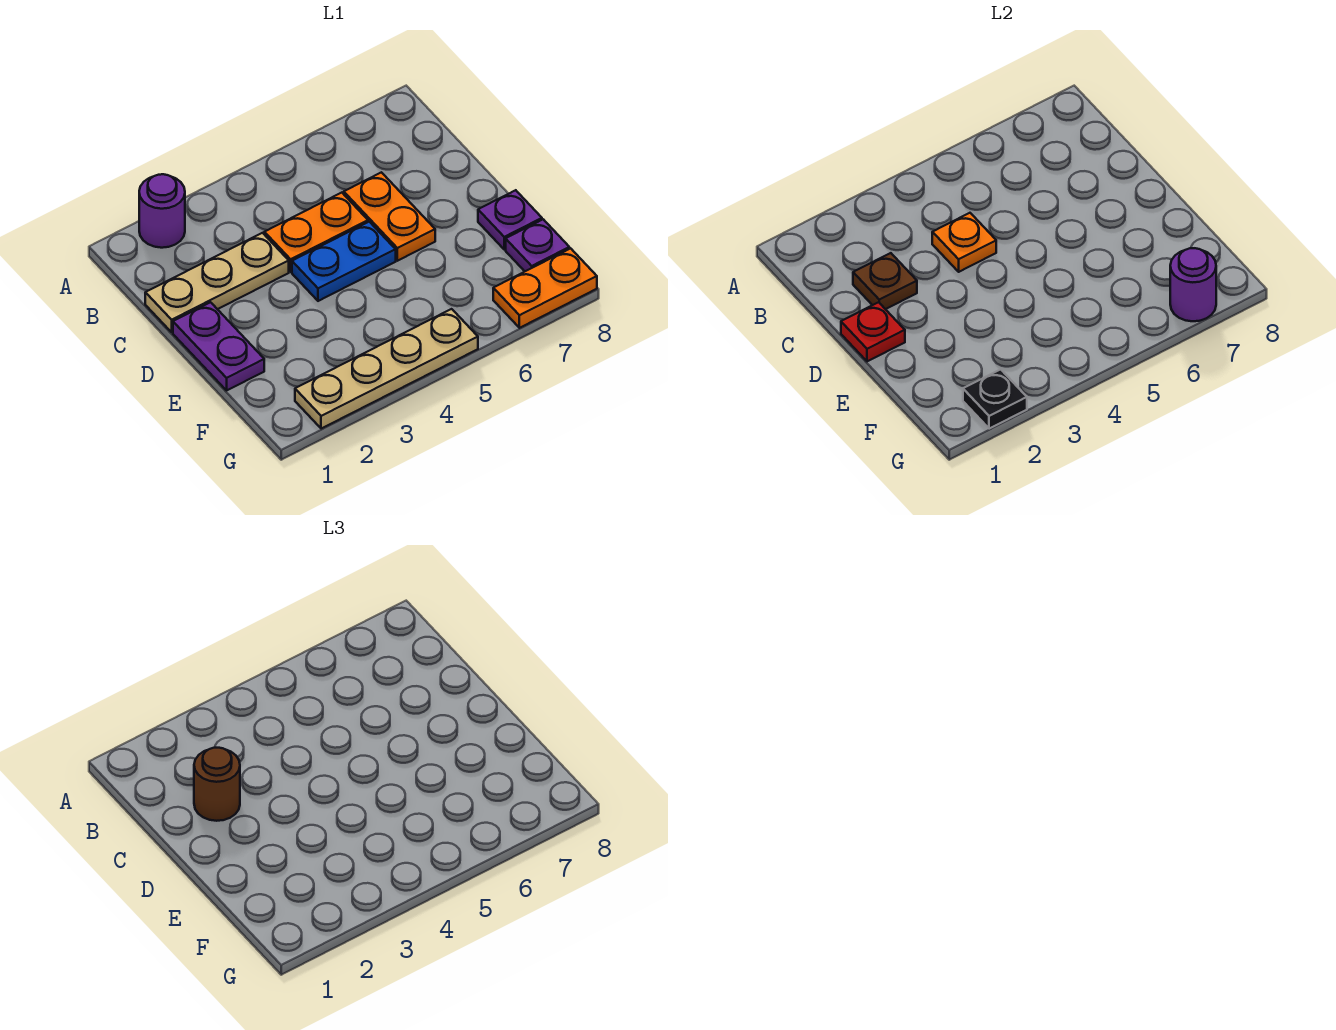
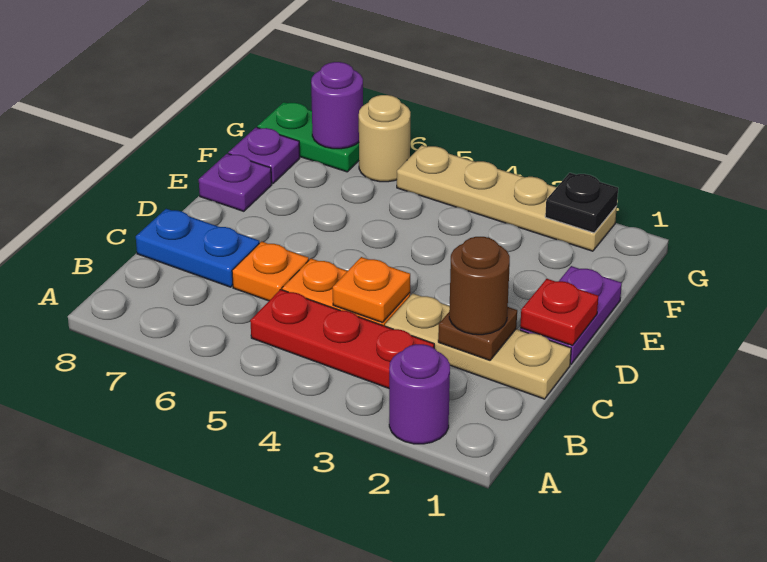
none -> red 1x3 plate [250,290,434,388]
orange 1x2 plate [344,172,435,261] -> orange 1x1 plate [232,241,309,301]
blue 1x2 plate [292,222,396,301] -> blue 1x2 plate moved to [136,209,259,287]
none -> tan 1x1 round brick [359,95,410,182]
orange 1x2 plate [493,248,597,328] -> green 1x2 plate [257,102,359,172]

